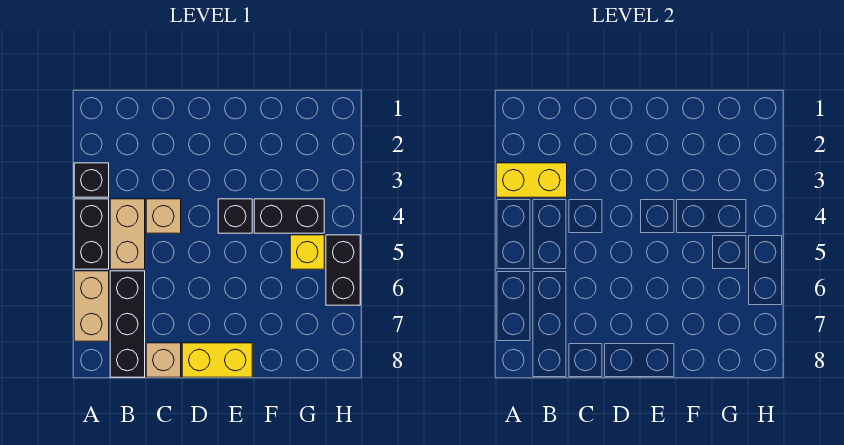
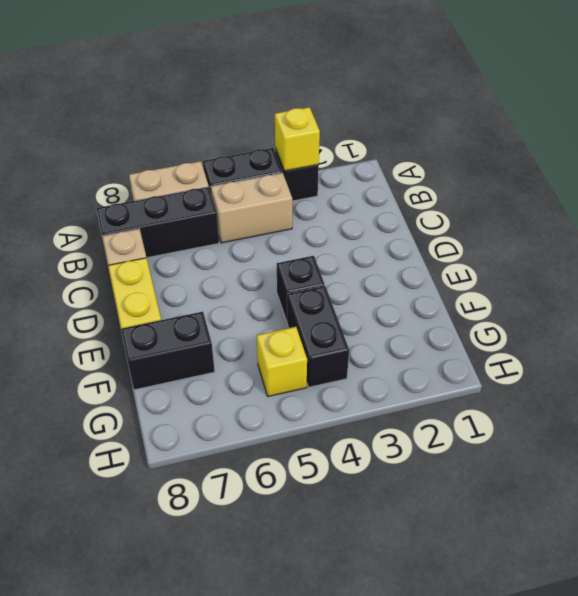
yellow 1x2 brick [496,163,567,197] -> yellow 1x1 brick [275,107,320,171]
tan 1x1 brick [146,199,181,233] -> none
black 1x2 brick [326,235,360,305] -> black 1x2 brick moved to [121,312,215,390]

